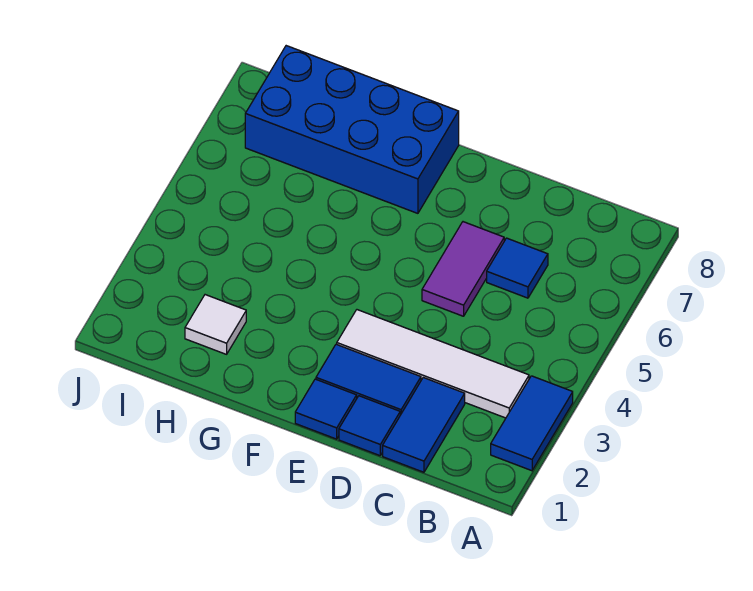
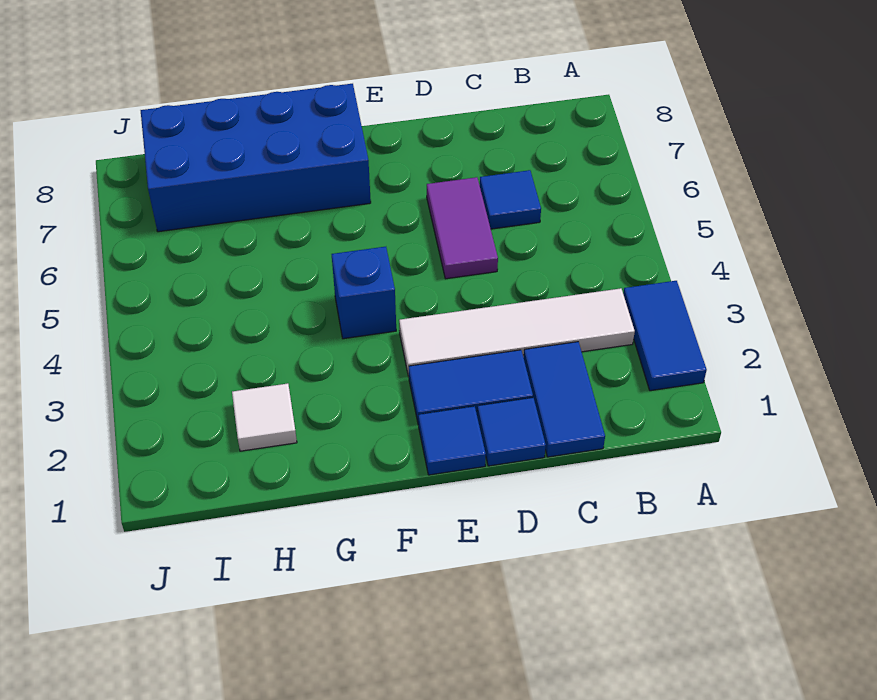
none -> blue 1x1 brick [332,247,396,339]

